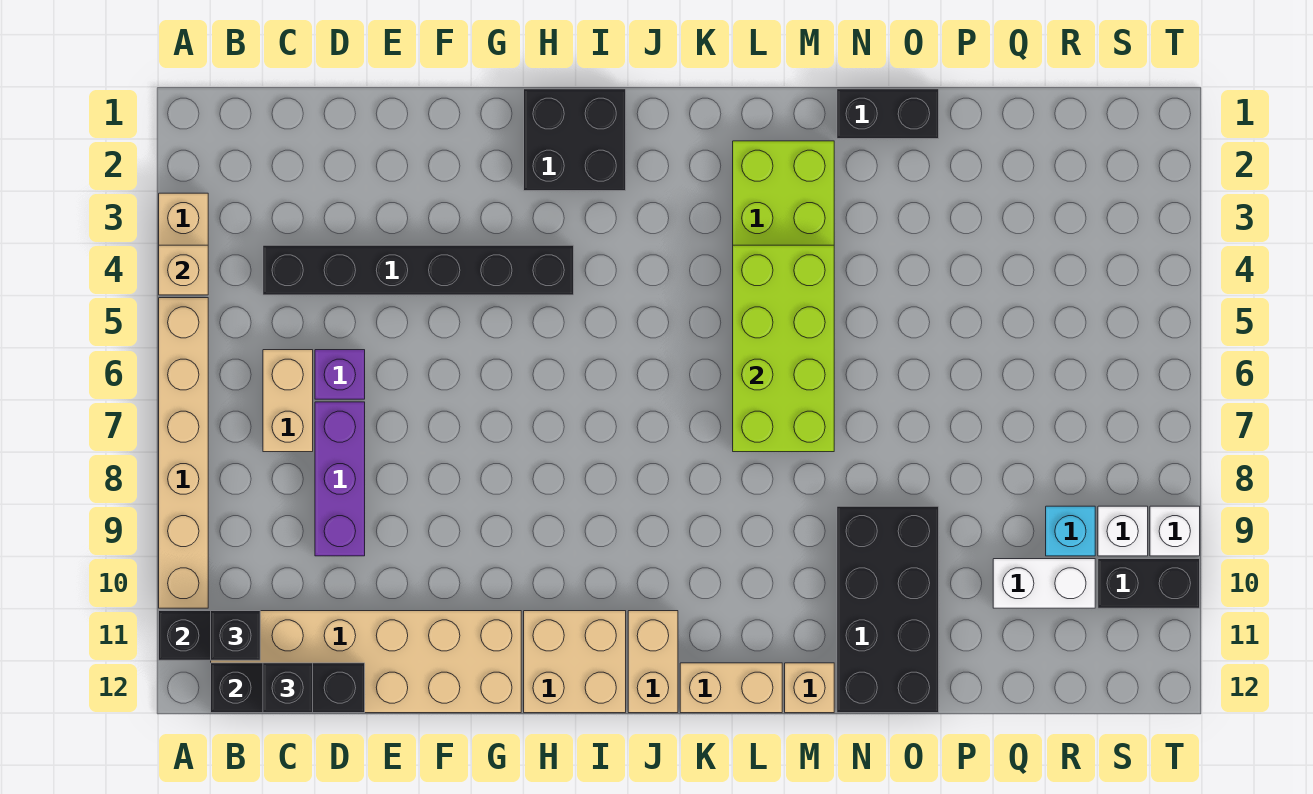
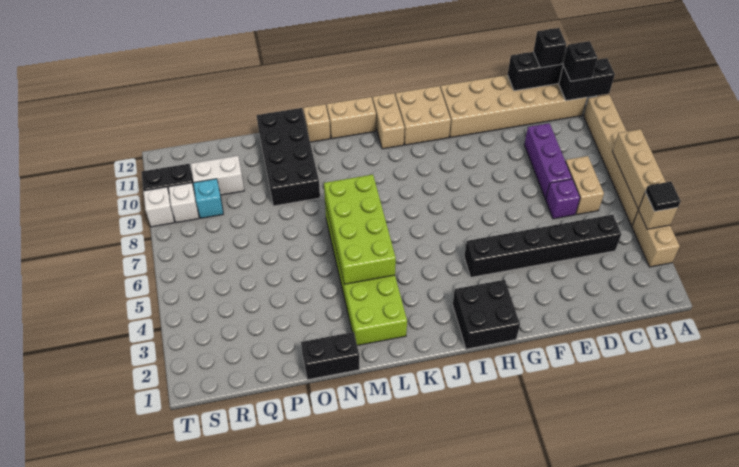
none -> black 1x1 tile [646,182,681,211]
none -> tan 1x3 brick [612,129,666,209]

